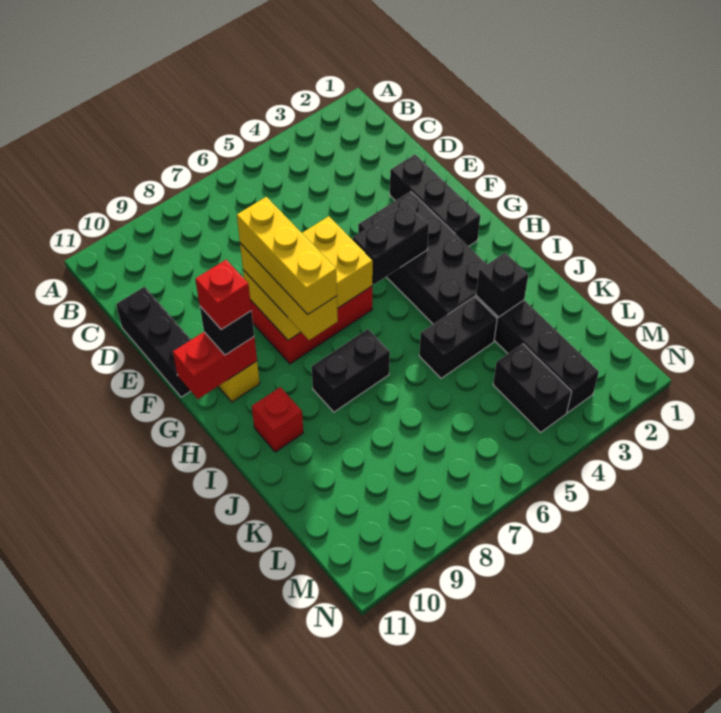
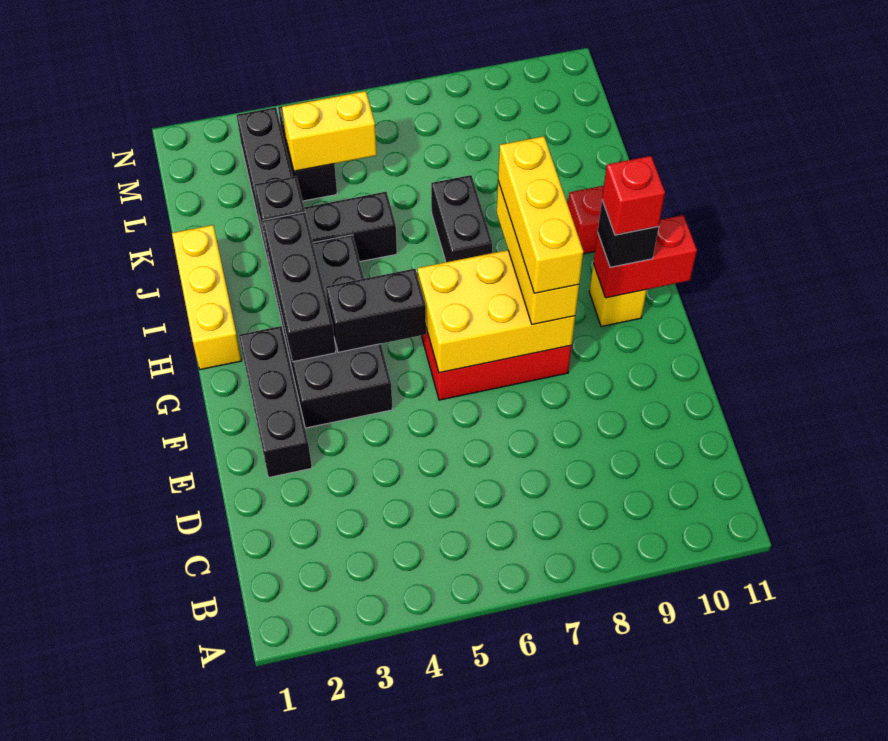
black 1x3 brick [116,287,191,397] -> black 1x3 brick moved to [262,212,336,362]
none -> yellow 1x3 brick [172,225,242,370]
black 1x2 brick [312,329,390,412] -> black 1x2 brick turned to [431,175,493,262]
none -> yellow 1x2 brick [282,91,377,171]

